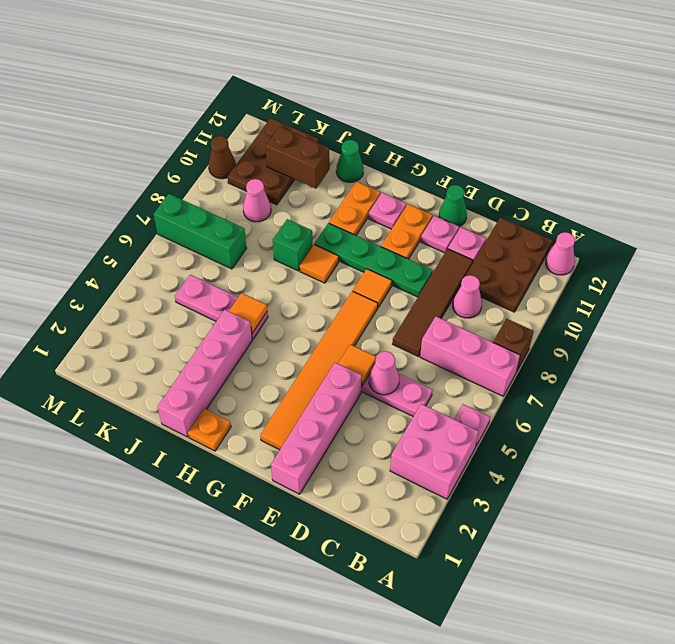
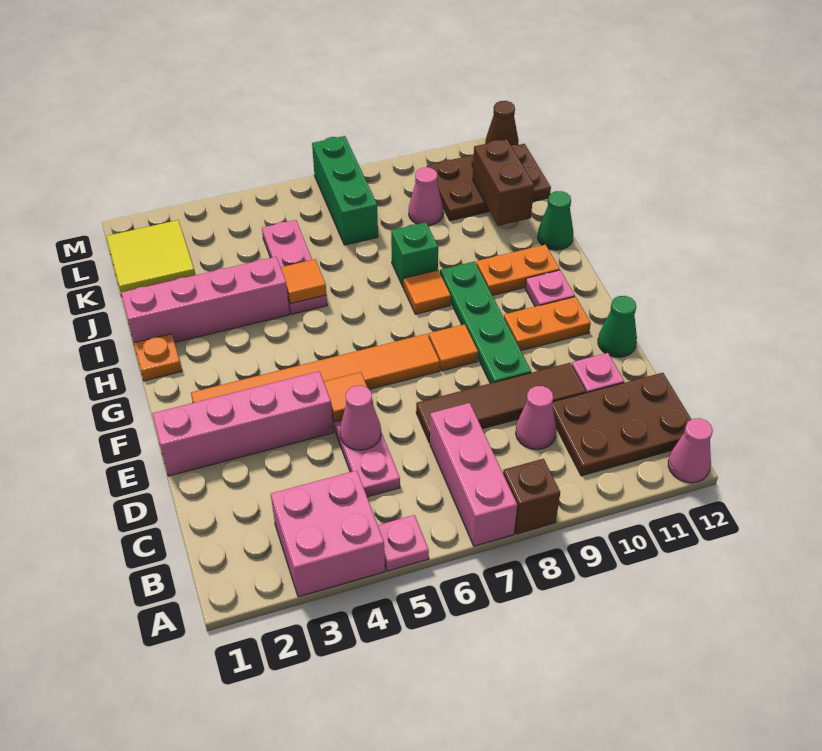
pink 1x1 plate [421,216,459,253] -> none
none -> yellow 2x2 tile [106,220,195,292]
brown 1x1 cone [209,136,236,179] -> brown 1x1 cone moved to [485,101,519,145]

